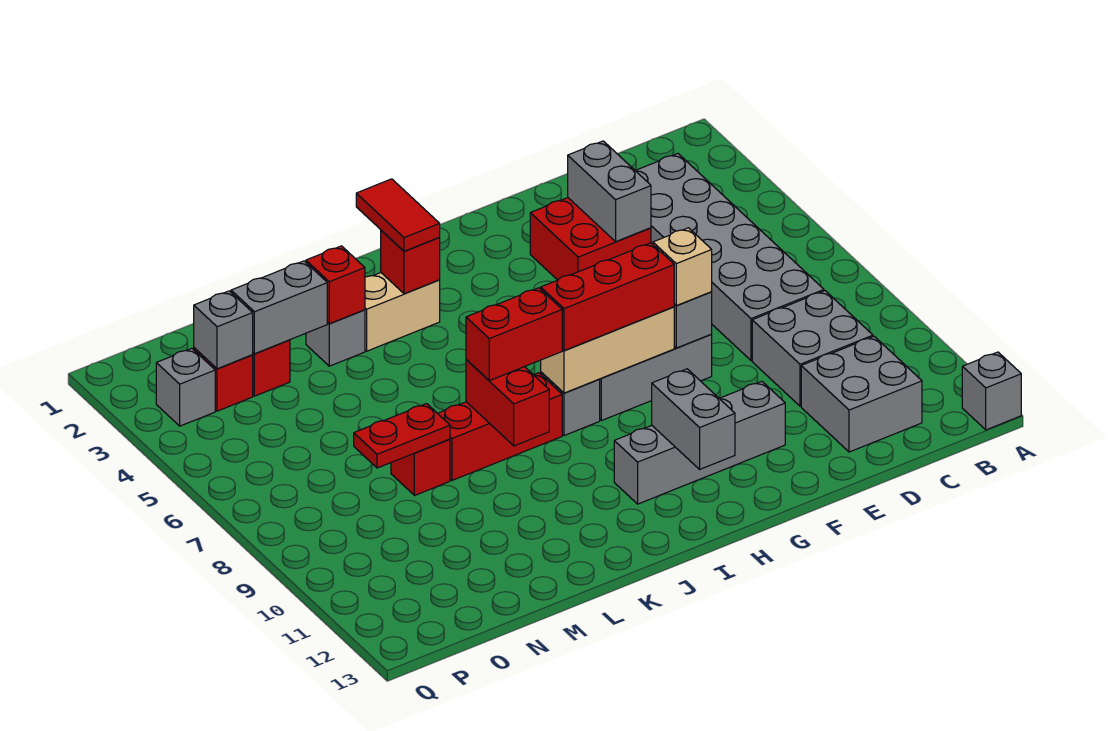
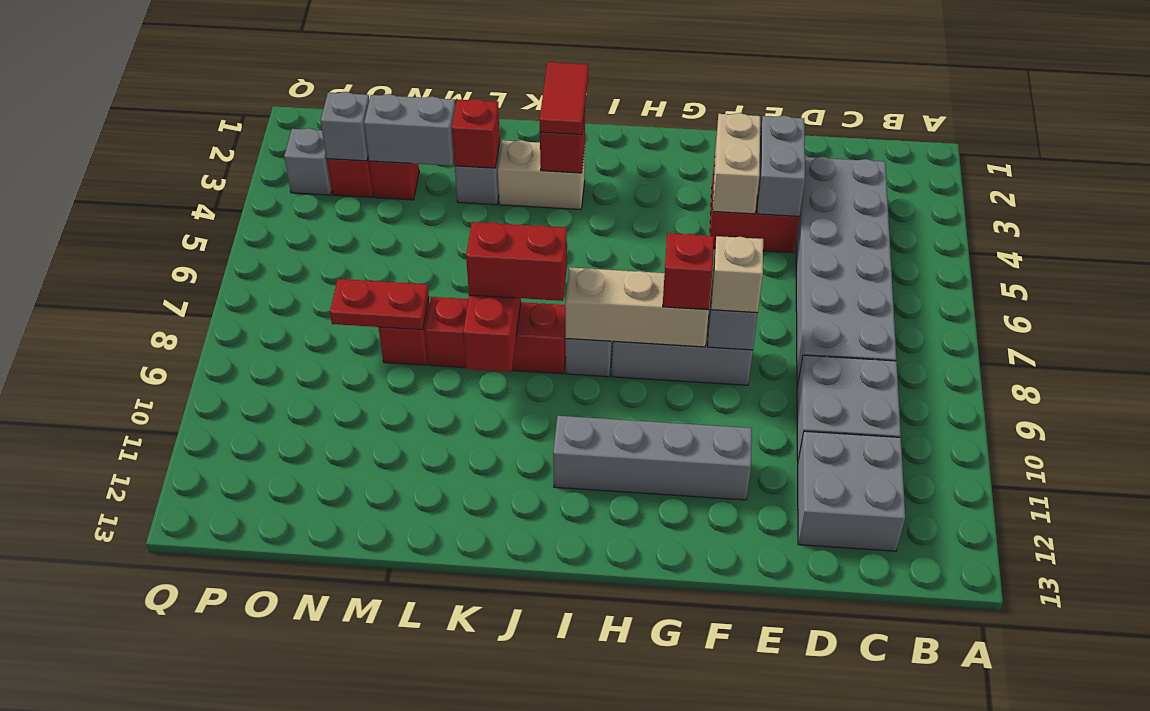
grey 1x1 brick [962,352,1021,430] -> none
none -> tan 1x2 brick [713,113,760,214]
red 1x3 brick [541,243,674,351] -> red 1x1 brick [663,233,714,310]
grey 1x2 brick [652,369,735,469] -> none

